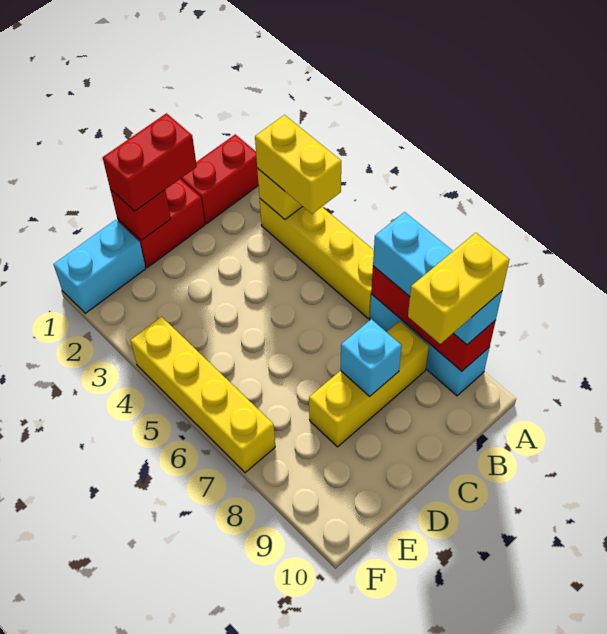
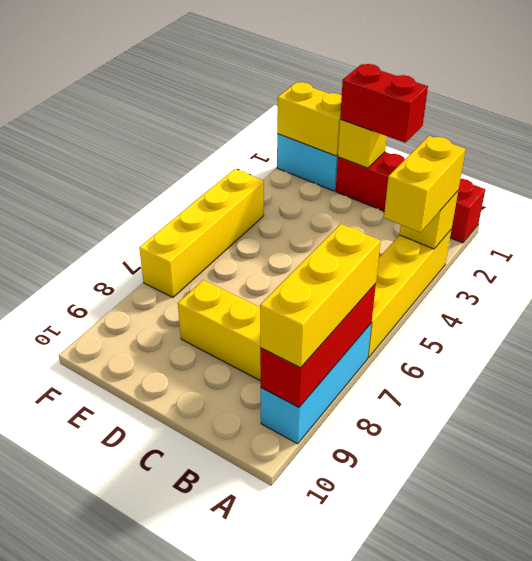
cyan 1x3 brick [373,212,502,345] -> yellow 1x3 brick [260,224,381,368]
yellow 1x2 brick [408,233,509,344] -> yellow 1x2 brick moved to [277,82,342,156]
cyan 1x1 brick [340,319,402,396] -> none
red 1x1 brick [110,189,171,240] -> yellow 1x1 brick [338,119,387,168]

